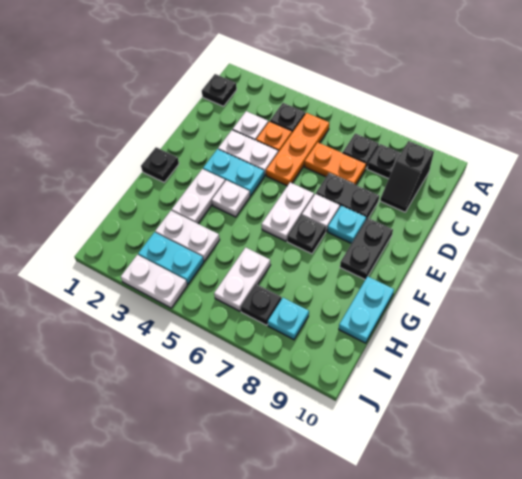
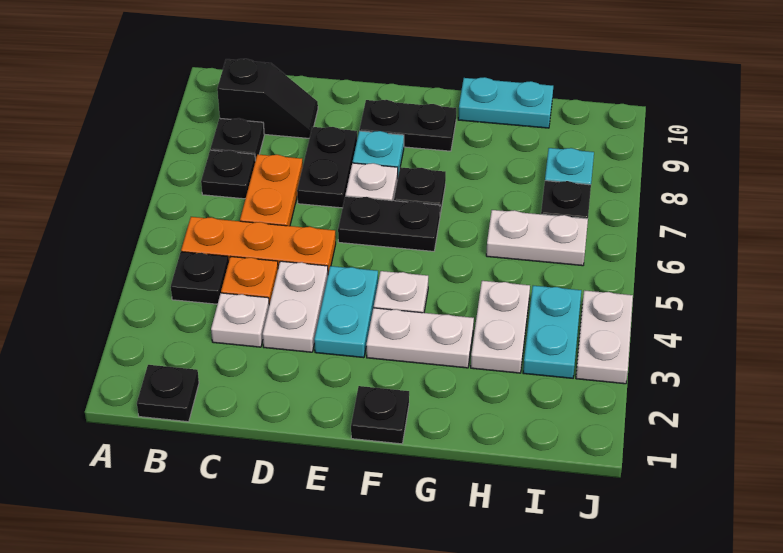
white 1x2 plate [262,182,314,241] -> black 1x2 plate [338,196,440,251]

